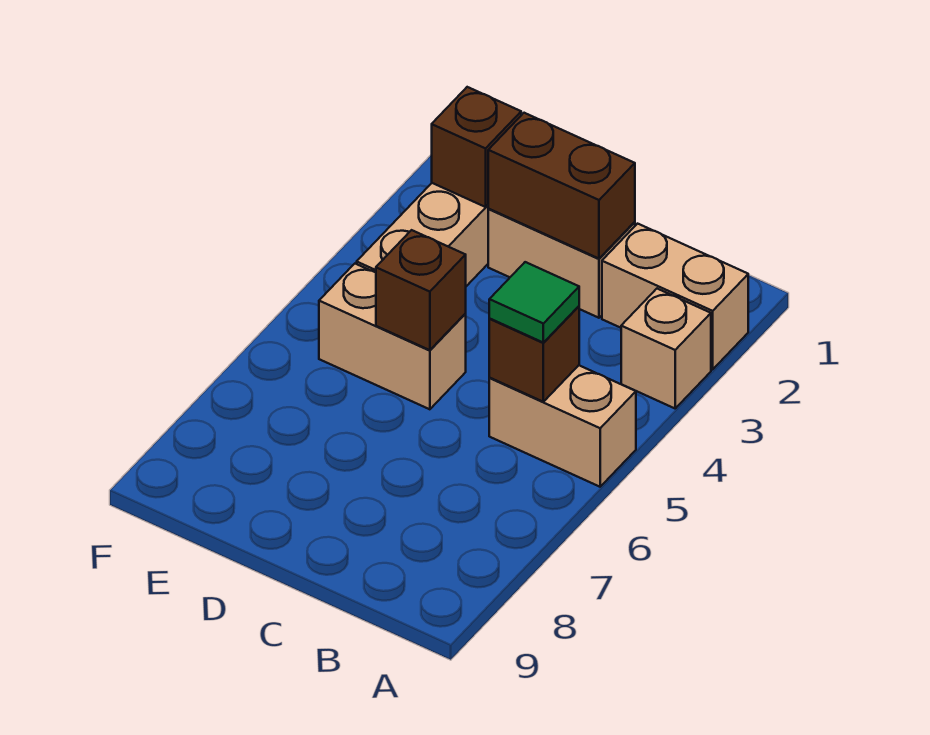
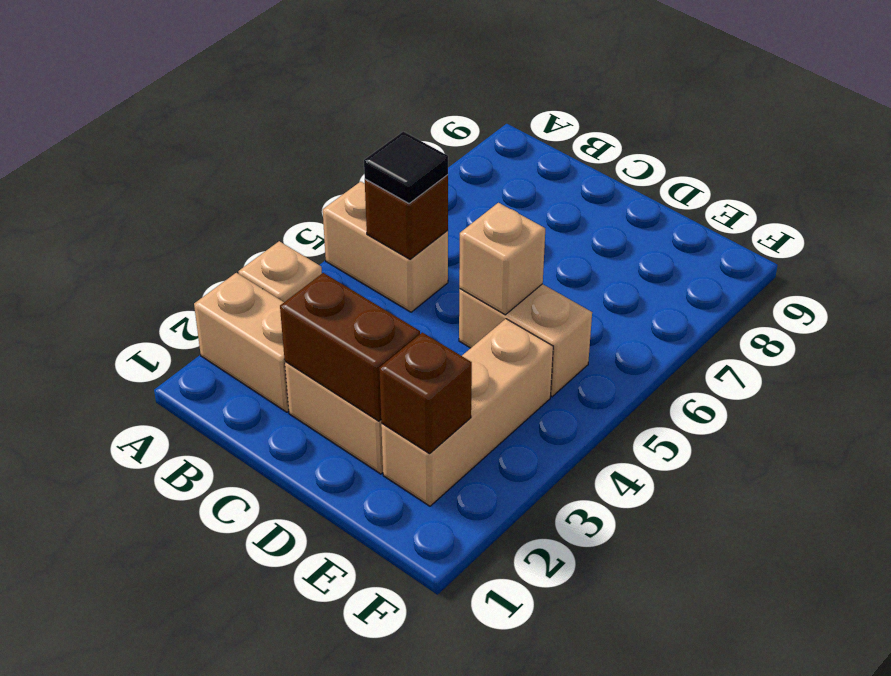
green 1x1 tile [489,262,579,342] -> black 1x1 tile [364,132,448,203]
brown 1x1 brick [376,230,466,350] -> tan 1x1 brick [459,203,545,315]

